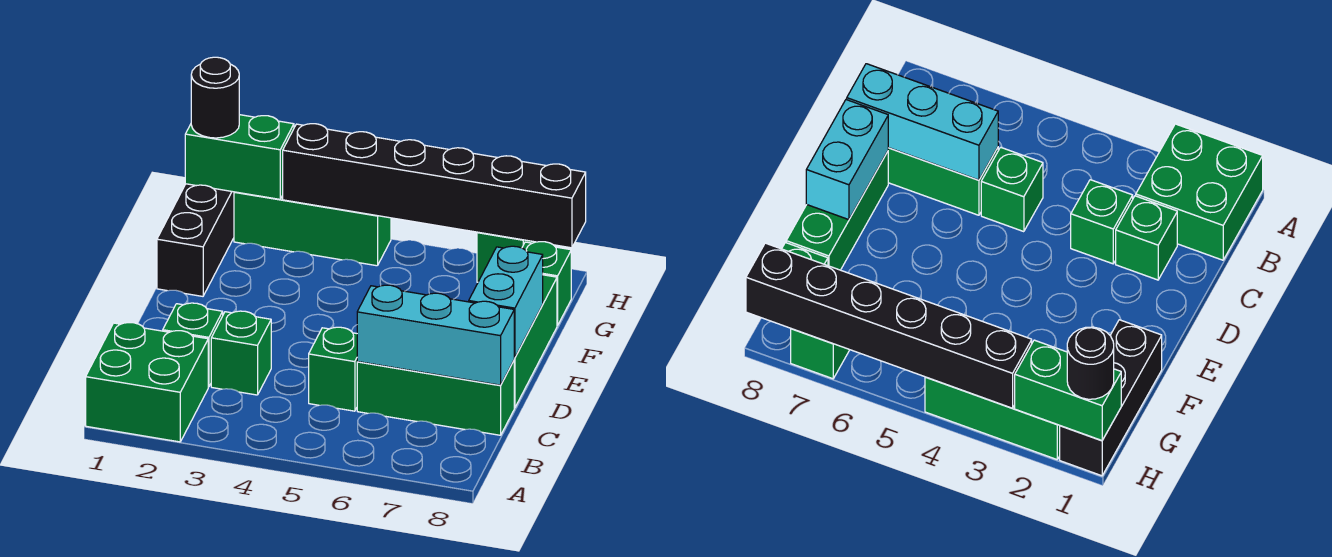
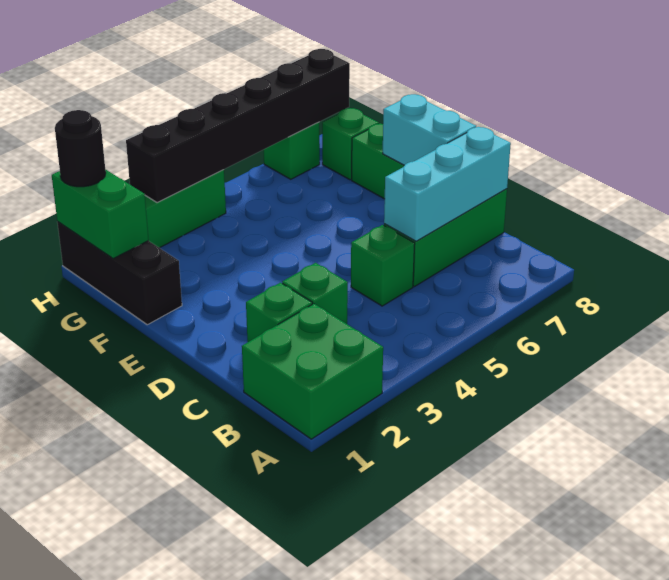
green 1x2 brick [185,115,294,199] -> green 1x2 brick turned to [52,169,149,259]

